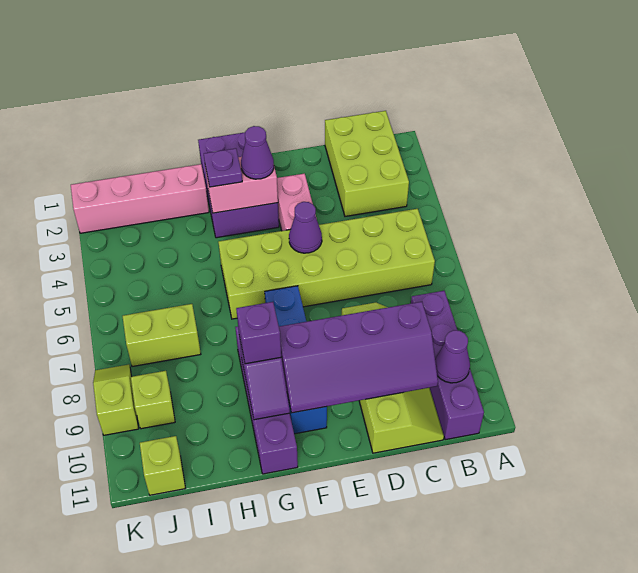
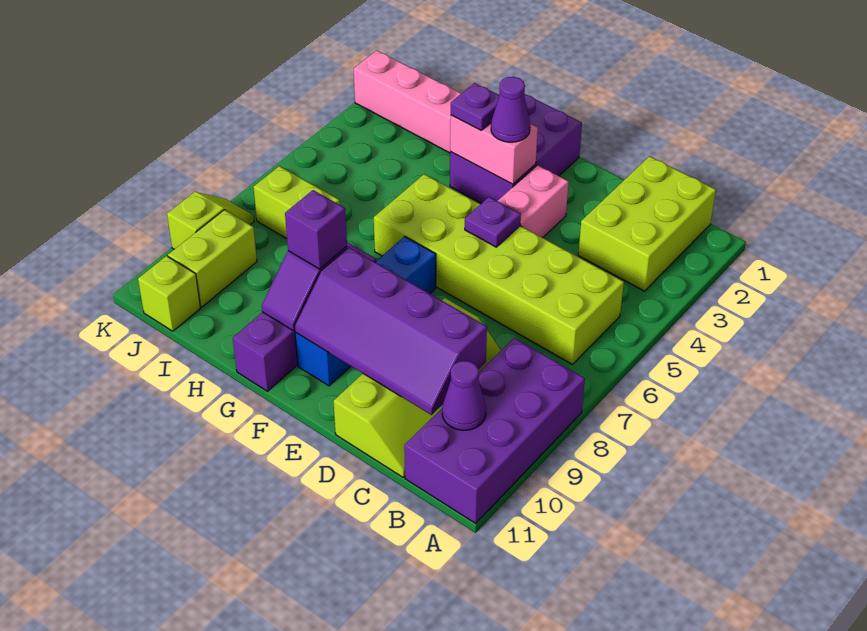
purple 1x4 brick [411,291,484,440] -> purple 2x4 brick [404,338,585,523]
purple 1x1 cone [289,202,322,253] -> purple 1x1 plate [465,197,521,247]
lime 1x1 brick [131,371,175,429] -> lime 1x2 brick [168,210,257,307]

